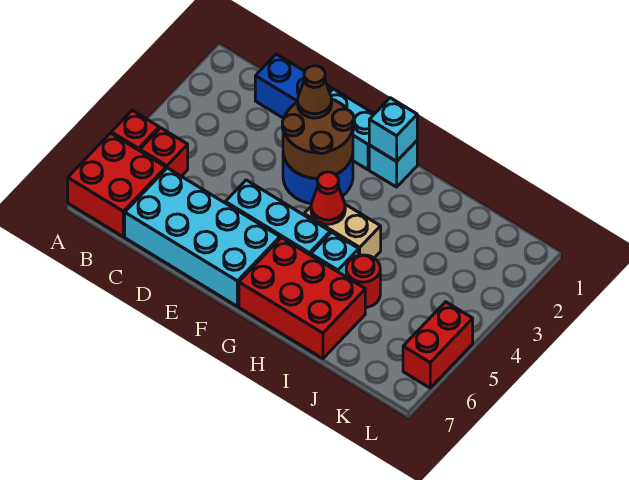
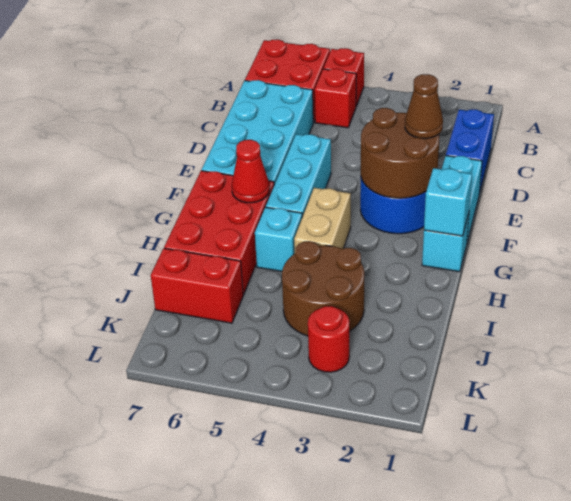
red 1x1 cone [311,172,345,224] -> red 1x1 cone moved to [232,140,270,203]
none -> brown 2x2 round brick [282,241,364,336]
red 1x1 round brick [346,255,380,308] -> red 1x1 round brick moved to [308,306,349,372]
red 1x2 brick [403,302,473,388] -> red 1x2 brick moved to [151,248,243,323]

